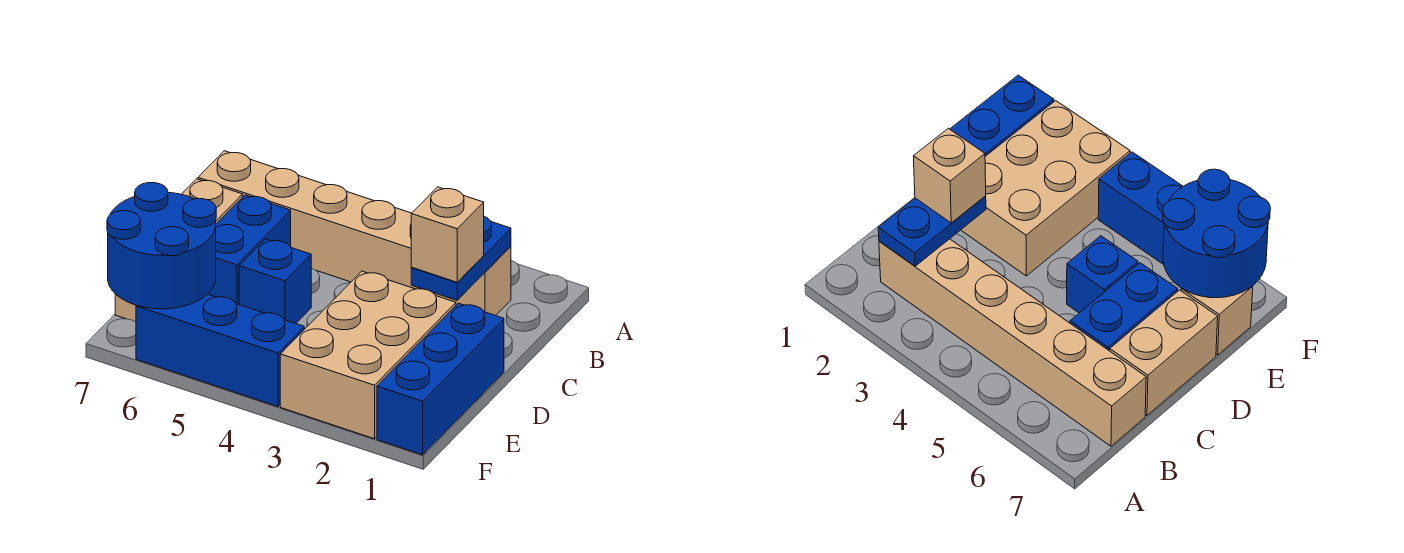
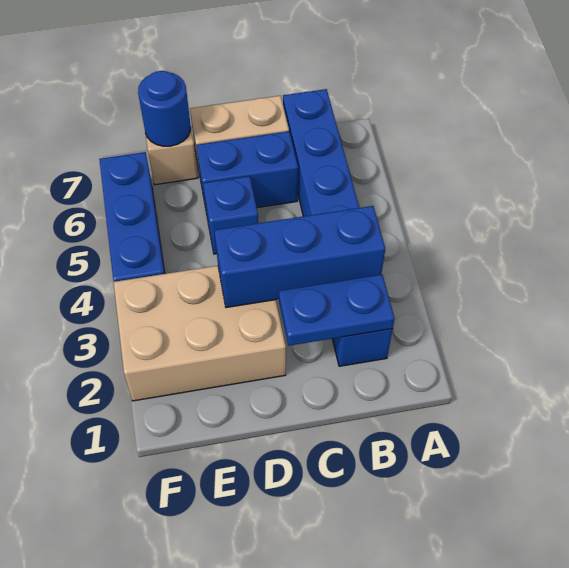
tan 1x6 brick [198,151,511,316] -> blue 1x6 brick [283,89,393,366]
tan 1x1 brick [411,187,484,282] -> none
blue 1x3 brick [377,303,504,455] -> blue 1x3 brick moved to [214,206,385,308]
blue 2x2 round brick [107,183,216,309] -> blue 1x1 round brick [138,71,191,146]

